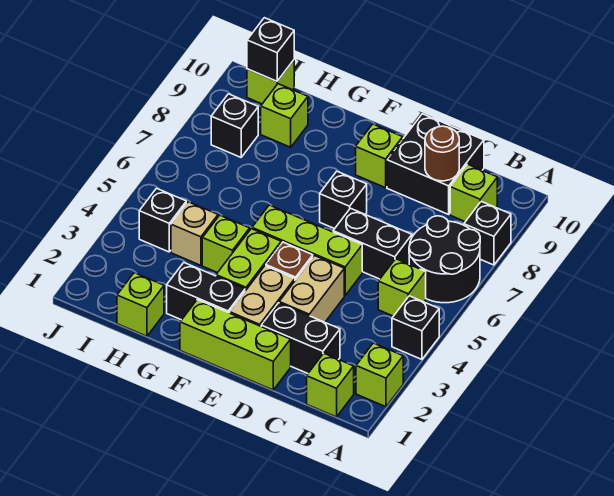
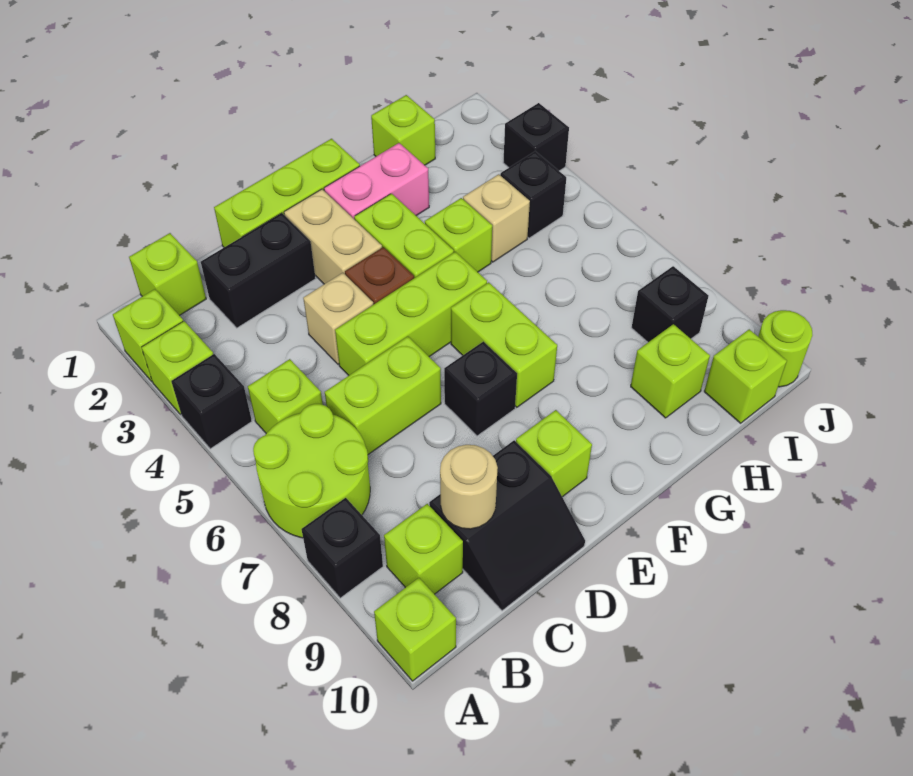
none -> lime 1x1 brick [142,321,213,415]
black 2x2 round brick [409,216,480,303] -> lime 2x2 round brick [253,404,370,538]
none -> lime 1x1 brick [374,578,456,681]
black 1x2 brick [333,208,412,279] -> lime 1x2 brick [325,336,441,454]
black 2x2 brick [387,114,484,214] -> black 2x2 slope [429,440,585,611]
brown 1x1 round brick [425,126,459,181] -> tan 1x1 round brick [440,445,498,529]
tan 1x2 brick [279,256,344,322] -> tan 1x1 brick [303,273,374,364]
black 1x2 brick [167,263,245,320] -> pink 1x2 brick [324,143,429,219]
none -> lime 1x2 brick [451,282,557,407]
black 1x1 brick [247,18,294,81] -> black 1x1 brick moved to [503,103,569,171]
none -> lime 1x1 round brick [758,310,812,387]

